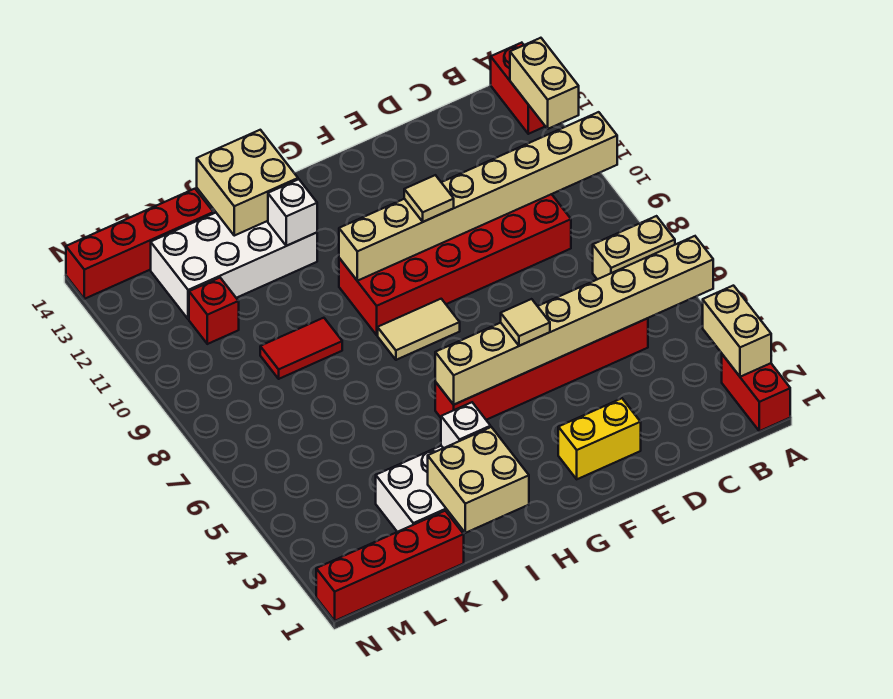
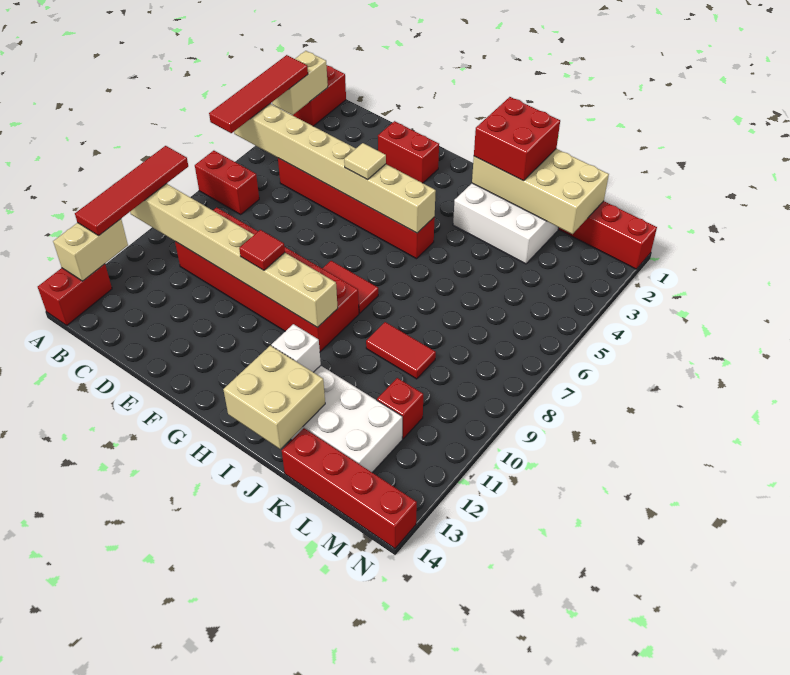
none -> red 1x4 tile [209,55,308,133]
tan 1x2 brick [593,216,675,279] -> red 1x2 brick [195,151,259,214]
none -> red 1x4 tile [75,146,188,236]
yellow 1x2 brick [558,398,641,479] -> red 1x2 brick [378,121,439,183]
tan 1x1 tile [404,175,454,222] -> red 1x1 tile [239,230,285,270]
tan 1x2 tile [378,299,460,360] -> red 1x2 tile [322,261,378,313]
tan 2x2 brick [428,427,529,533] -> tan 2x4 brick [472,149,609,234]
none -> red 2x2 brick [474,97,560,181]
white 1x1 brick [441,402,491,448] -> none

